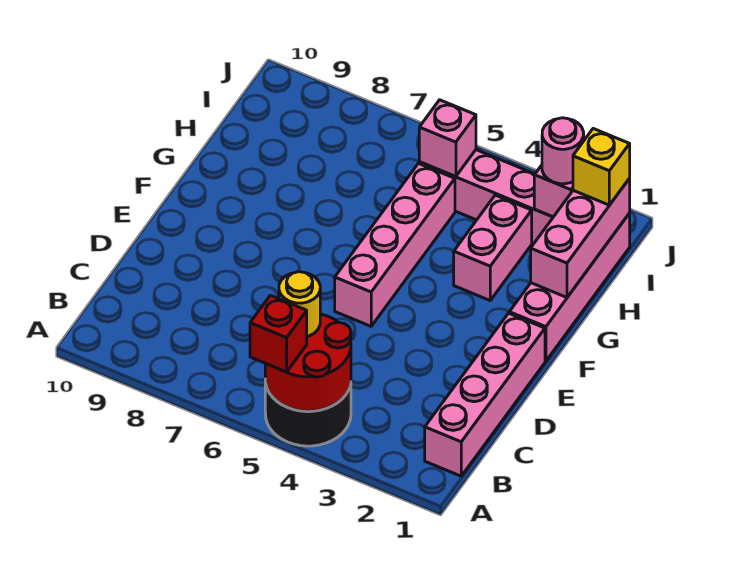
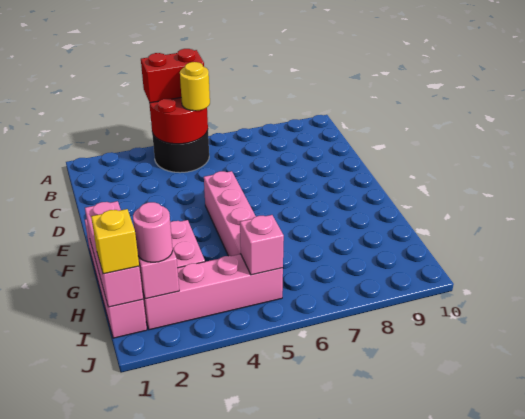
red 1x1 brick [250,295,307,372] -> red 1x2 brick [141,49,204,103]
pink 1x4 brick [425,313,545,476] -> none

